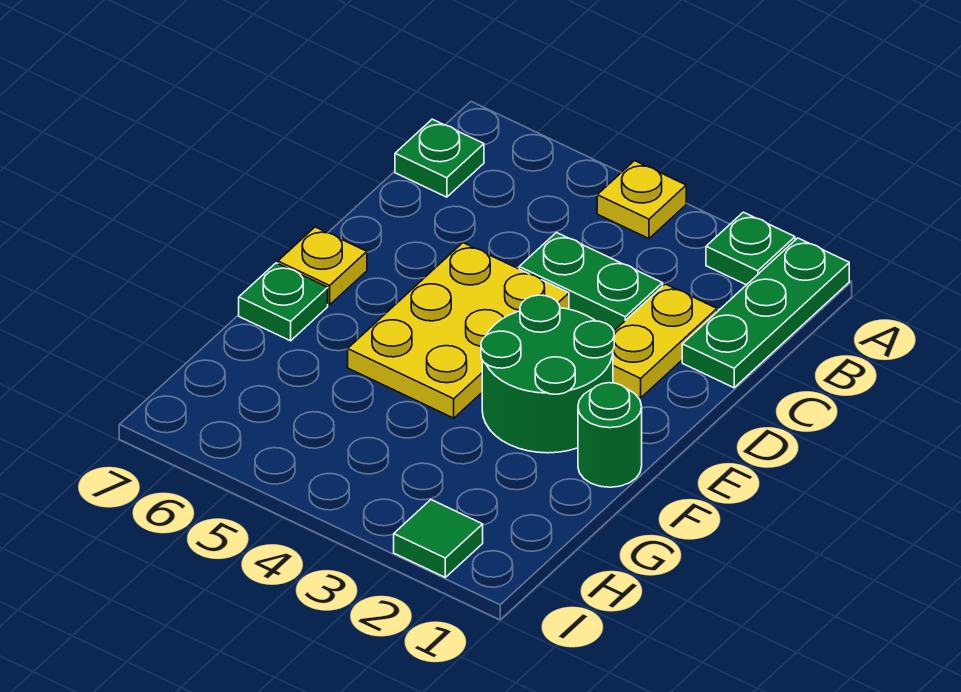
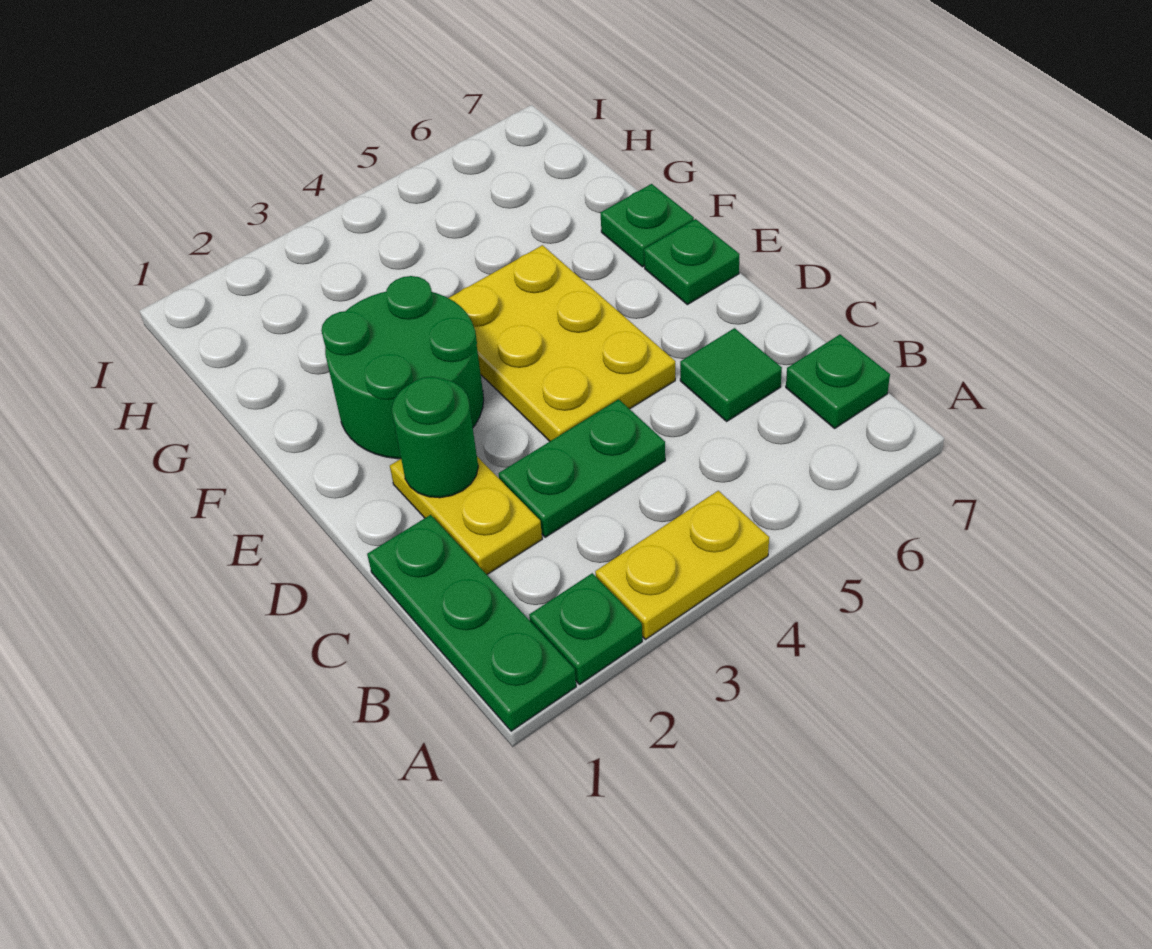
yellow 1x1 plate [597,161,686,239] -> yellow 1x2 plate [595,491,769,639]
yellow 1x1 plate [278,227,367,305] -> green 1x1 plate [644,219,740,305]
green 1x1 round brick [578,383,642,487] -> green 1x1 round brick moved to [392,377,478,498]
green 1x1 tile [394,500,483,577] -> green 1x1 tile moved to [680,328,782,421]

